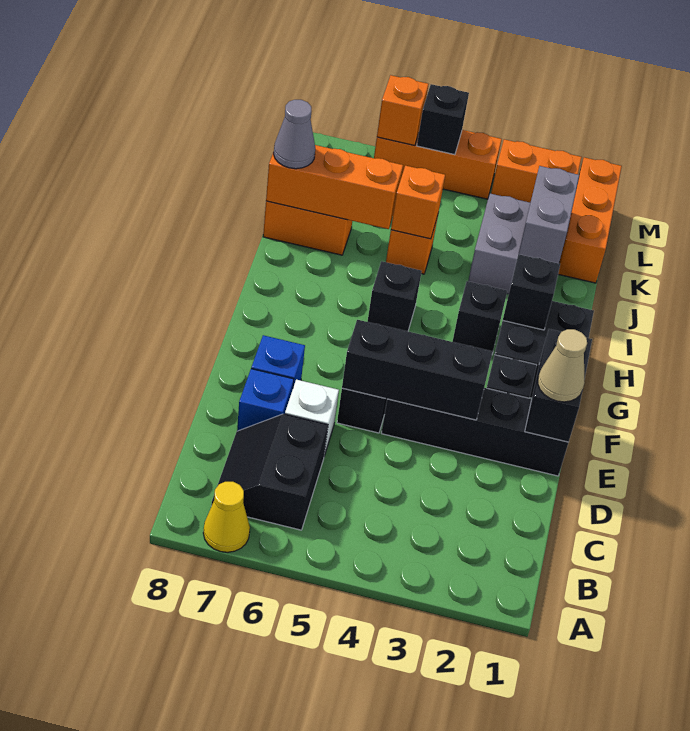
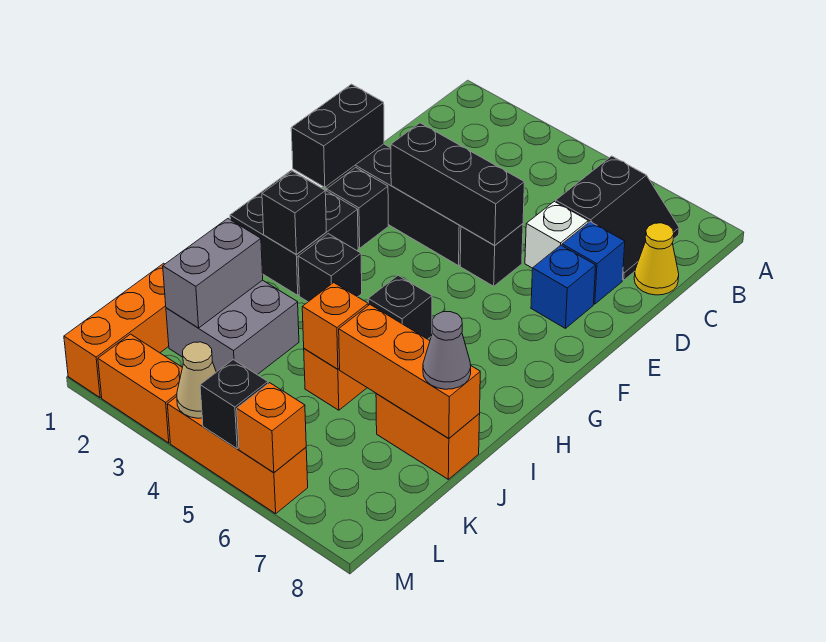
yellow 1x1 cone [203,482,250,552] -> yellow 1x1 cone moved to [634,223,679,295]
tan 1x1 cone [538,329,587,402] -> tan 1x1 cone moved to [177,342,216,418]

